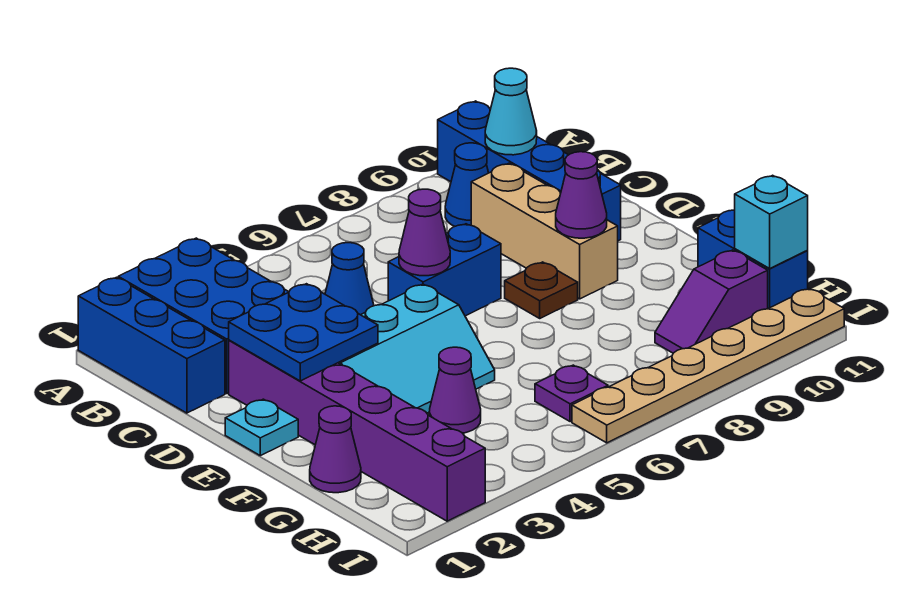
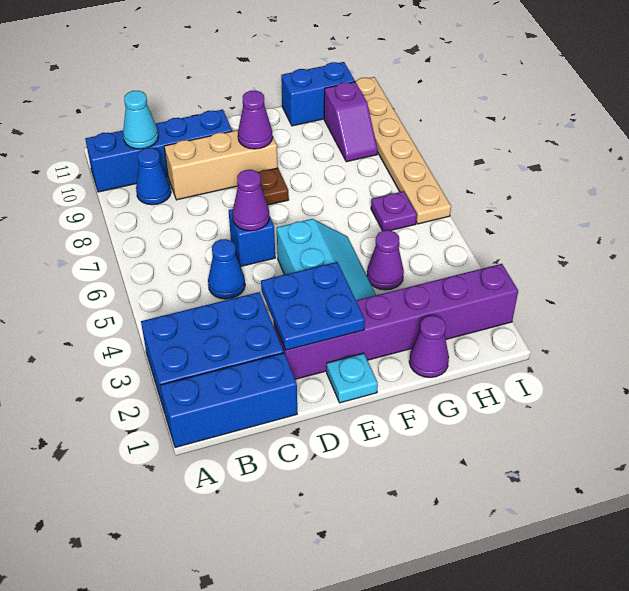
blue 1x2 brick [388,224,501,316] -> blue 1x1 brick [229,209,275,266]
cyan 1x1 brick [735,175,808,268] -> none

